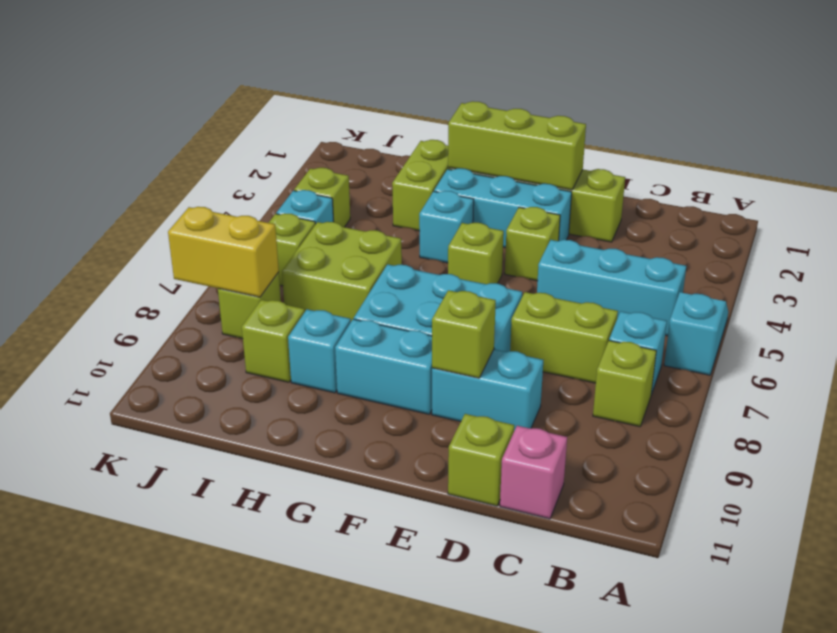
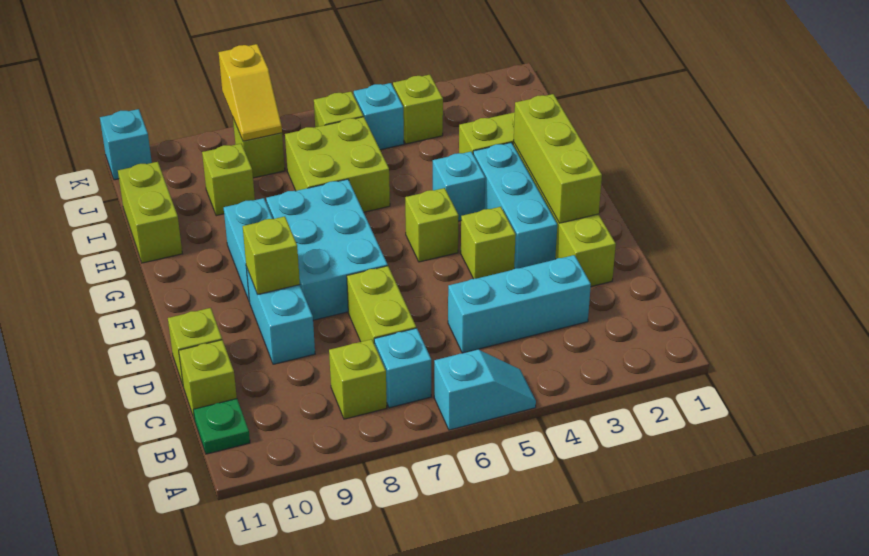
cyan 1x3 brick [537,240,686,336] -> cyan 1x3 brick turned to [448,255,591,353]
none -> green 1x1 plate [193,399,250,454]
pink 1x1 brick [500,426,567,519] -> lime 1x1 brick [179,340,237,420]
cyan 1x1 brick [288,309,351,393] -> cyan 1x1 brick moved to [100,109,152,180]
none -> lime 1x2 brick [118,162,182,263]
yellow 1x2 brick [168,207,279,297] -> yellow 1x2 slope [219,44,282,141]

